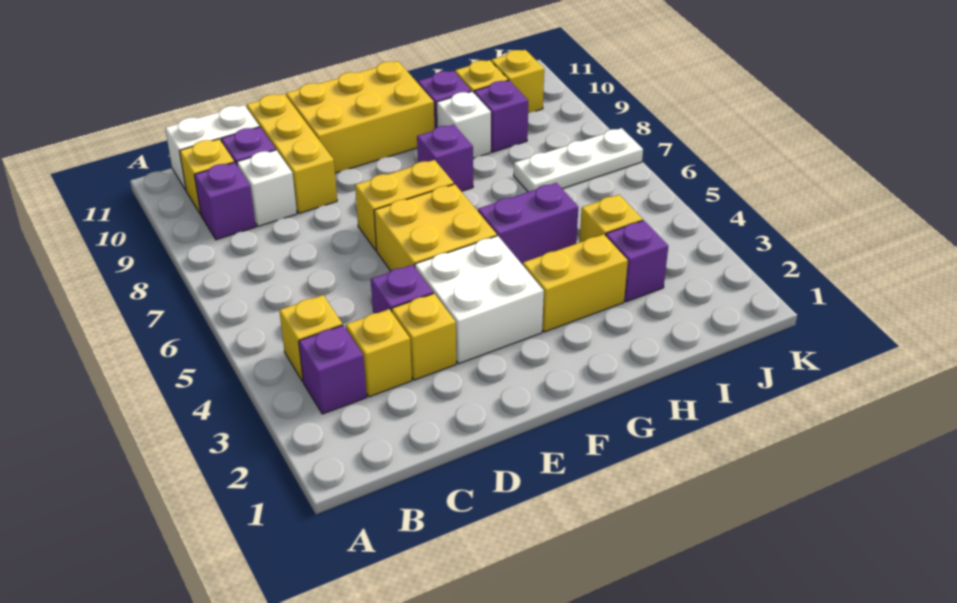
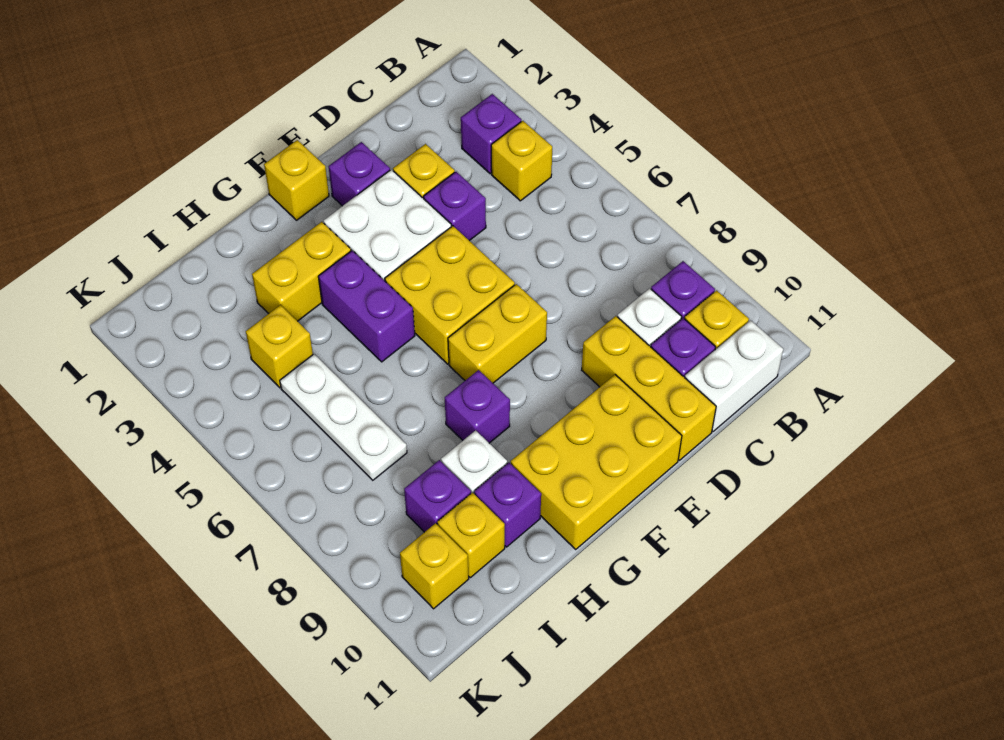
yellow 1x1 brick [346,309,412,397] -> yellow 1x1 brick moved to [264,140,329,220]
purple 1x2 brick [478,183,578,265] -> purple 1x2 brick turned to [318,251,415,362]
purple 1x1 brick [606,220,668,302] -> purple 1x1 brick moved to [329,142,390,206]
white 1x3 plate [514,128,643,192] -> white 1x3 plate turned to [280,354,407,480]

